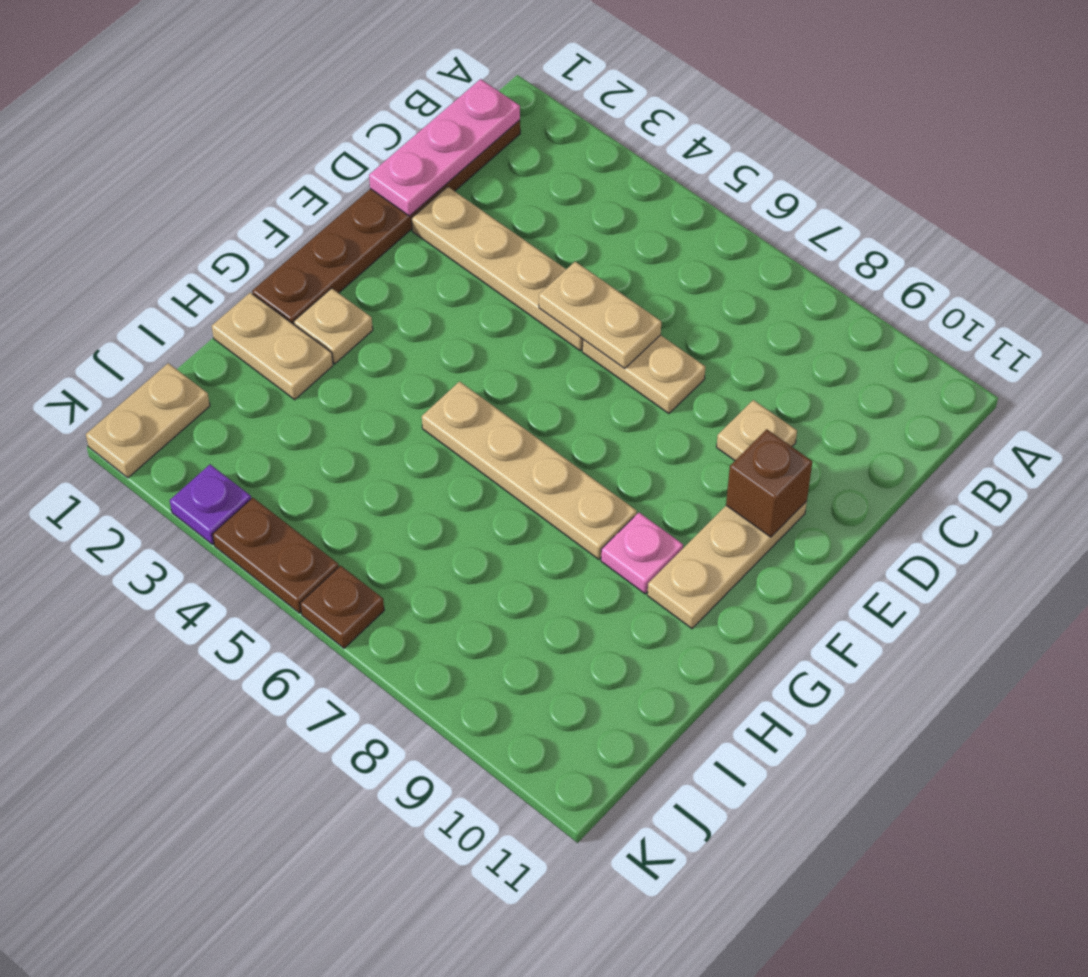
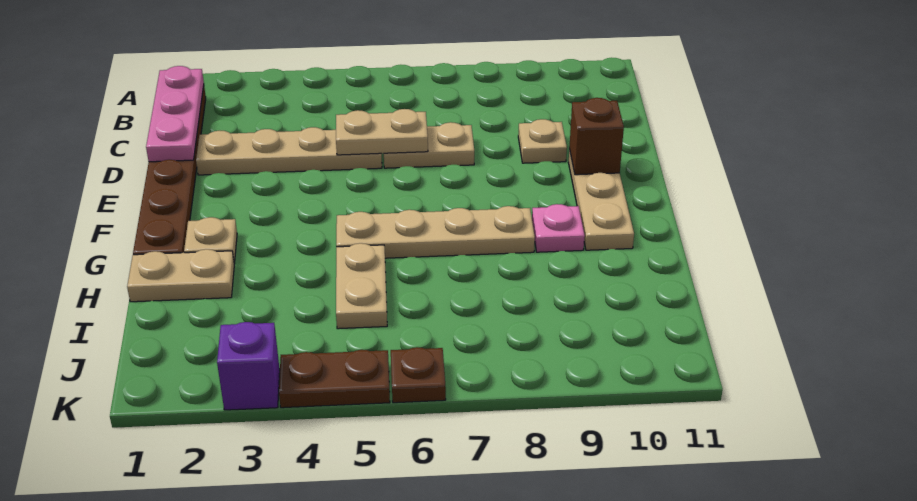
tan 1x2 plate [86,363,210,478] -> tan 1x2 plate moved to [336,243,387,329]
purple 1x1 plate [170,465,251,545] -> purple 1x1 brick [217,322,280,410]

